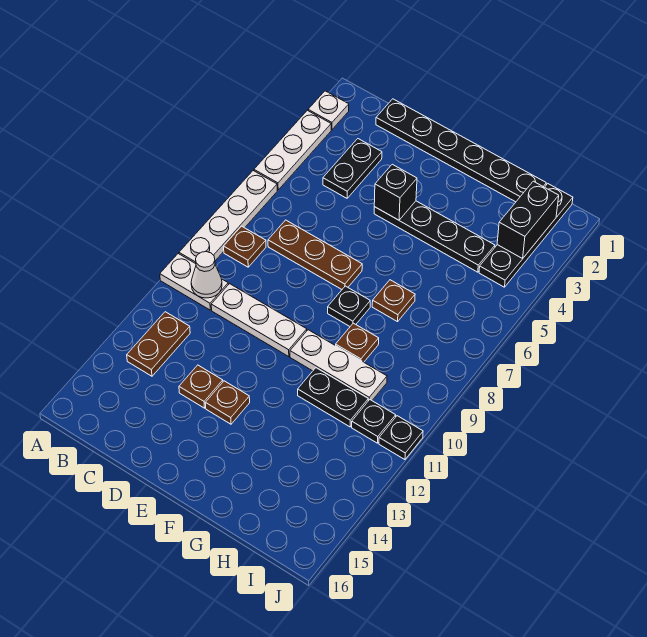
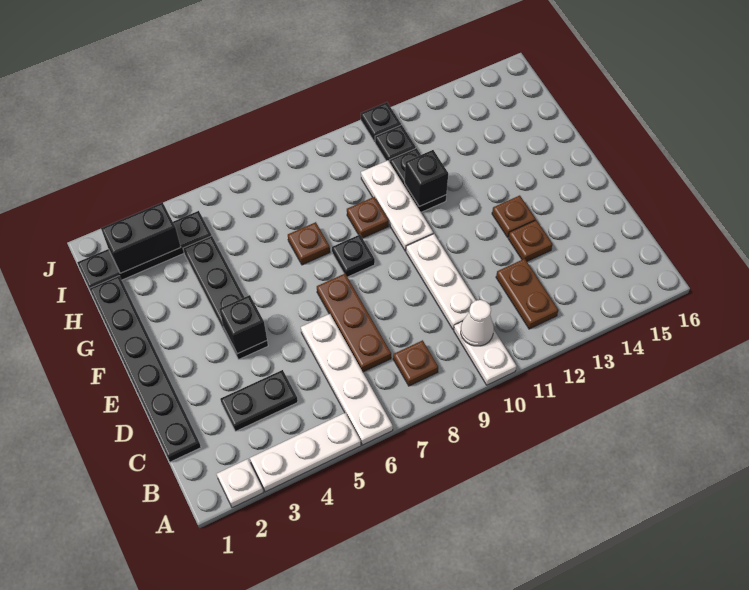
white 1x4 plate [179,171,277,264] -> white 1x4 plate turned to [301,314,393,445]
brown 1x2 plate [127,312,190,376] -> brown 1x2 plate turned to [496,259,558,329]
none -> black 1x1 brick [405,150,448,206]

